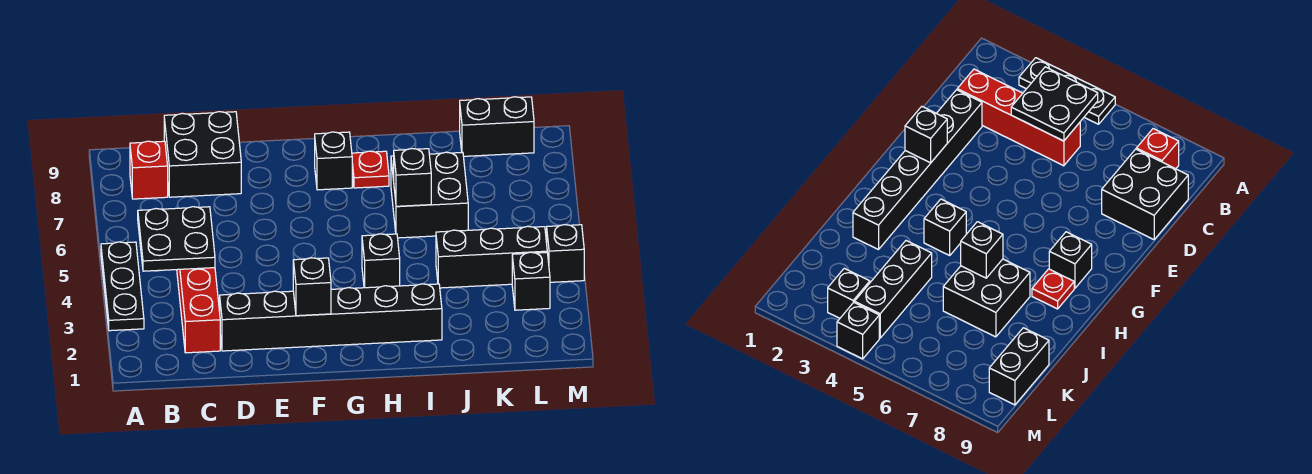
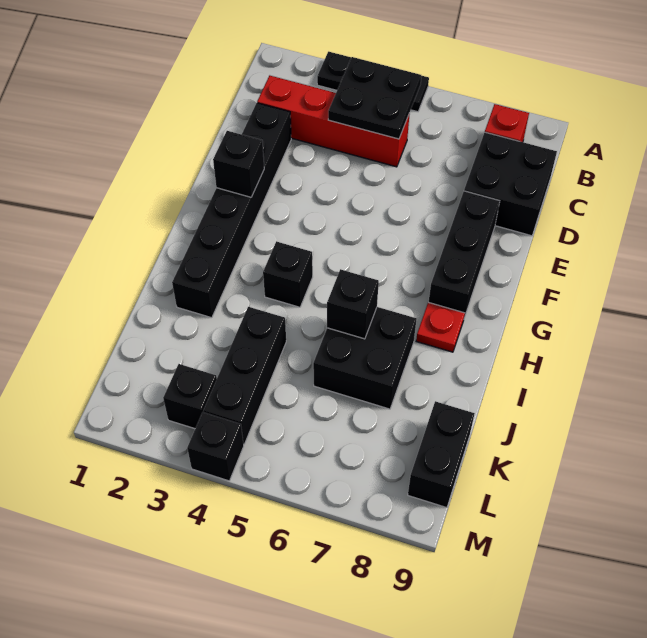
black 1x1 brick [315,132,352,190] -> black 1x3 brick [429,191,500,318]

